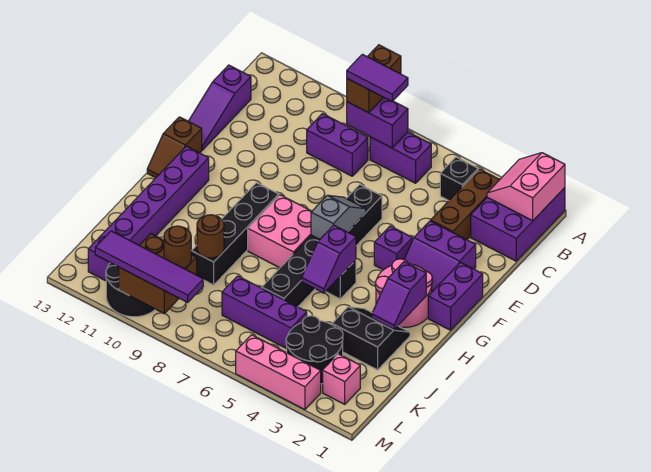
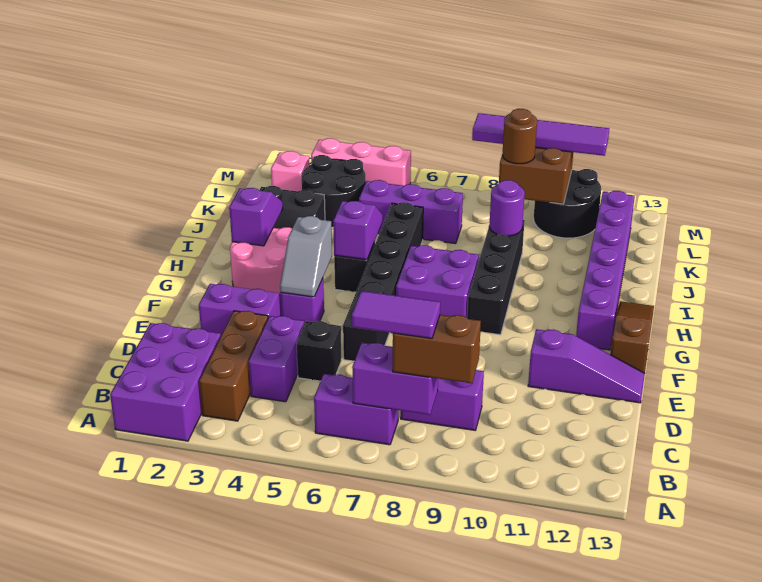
pink 2x2 slope [487,153,565,221] -> none
brown 1x2 brick [347,45,401,113] -> brown 1x2 brick turned to [392,315,481,383]
black 1x1 brick [440,157,478,201] -> black 1x1 brick moved to [297,321,342,381]
purple 1x3 slope [188,65,251,150] -> purple 1x3 slope turned to [528,329,645,403]
purple 1x2 brick [428,262,483,330] -> purple 1x2 brick moved to [249,316,304,402]
grey 1x2 slope [311,195,366,239] -> grey 1x2 slope moved to [280,216,332,297]
brown 1x2 slope [147,117,202,178] -> brown 1x3 slope [610,301,654,373]
pink 2x2 brick [248,195,312,268] -> purple 2x2 brick [396,245,479,317]
brown 1x1 round brick [197,215,224,258] -> purple 1x1 round brick [489,180,525,236]

